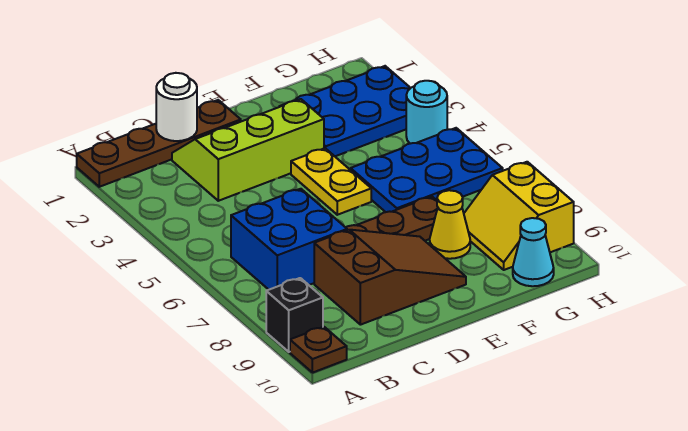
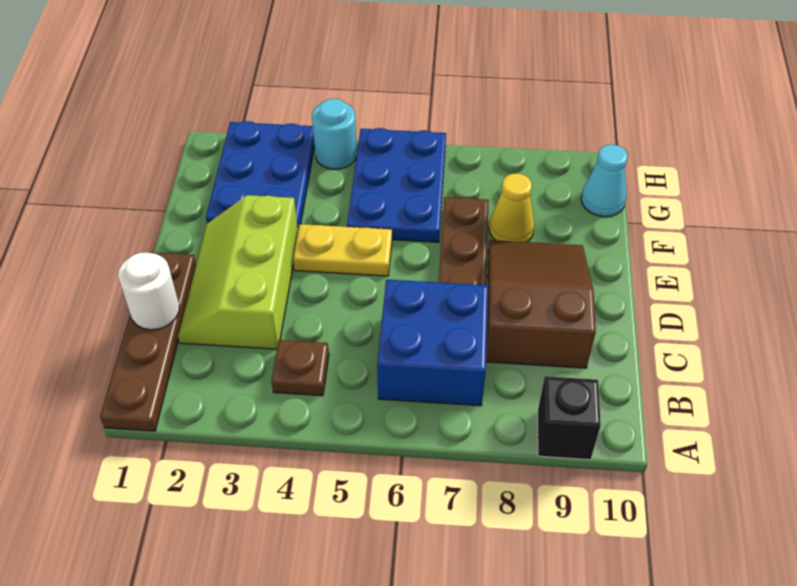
brown 1x1 plate [290,327,347,373] -> brown 1x1 plate moved to [271,340,329,396]
yellow 2x2 slope [464,162,574,270] -> none

